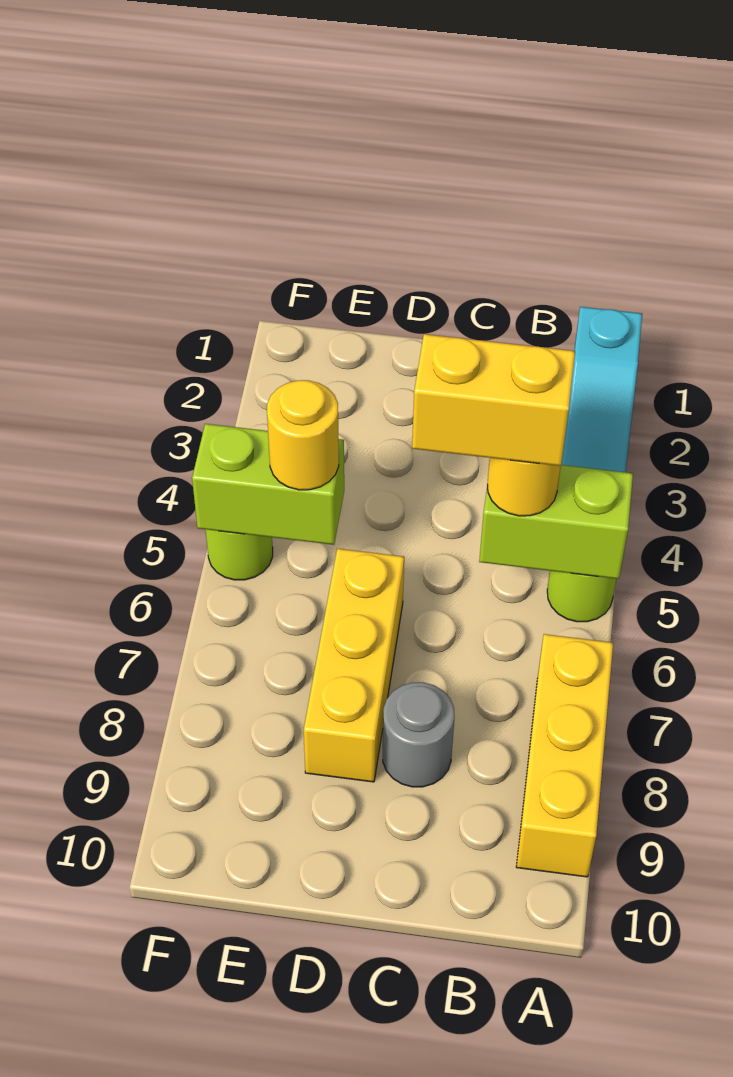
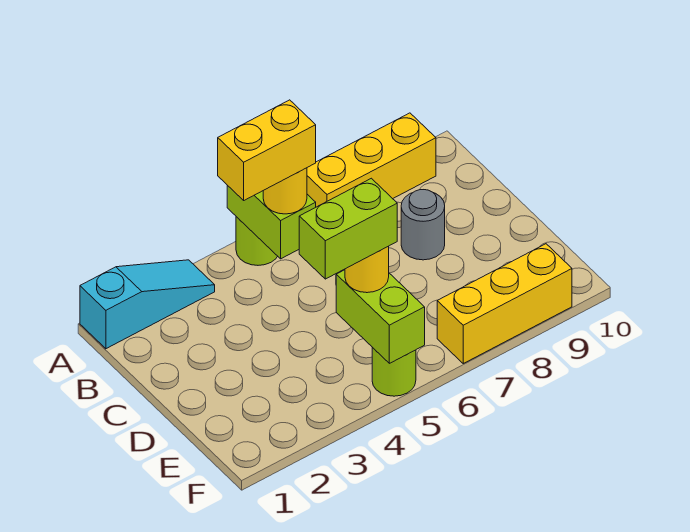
yellow 1x2 brick [412,334,575,466] -> yellow 1x2 brick turned to [218,100,316,200]
yellow 1x3 brick [304,549,404,782] -> yellow 1x3 brick moved to [437,244,572,363]
none -> lime 1x2 brick [299,178,397,279]

